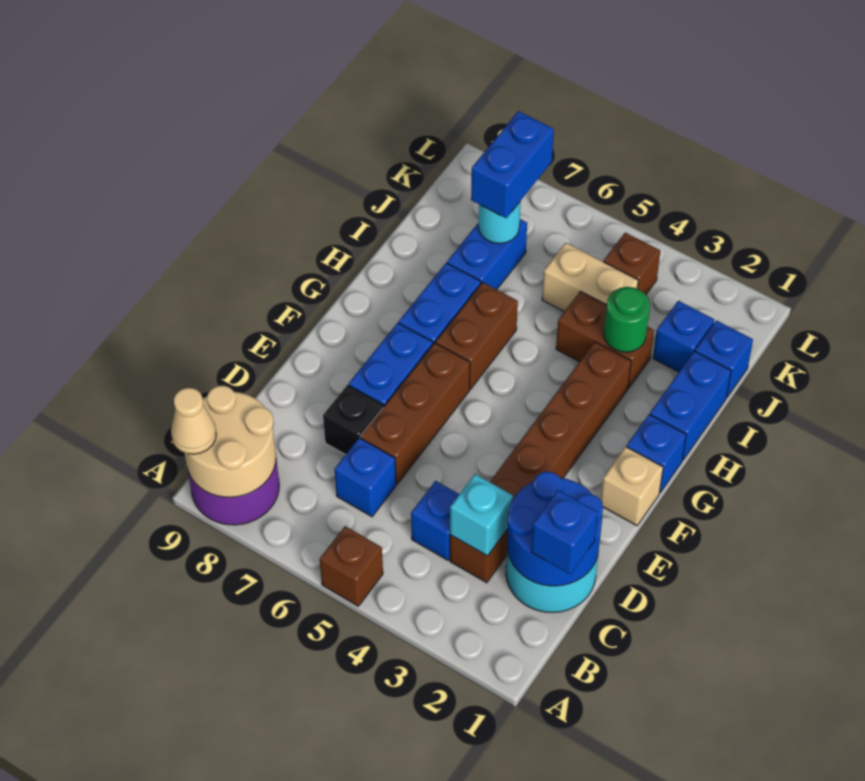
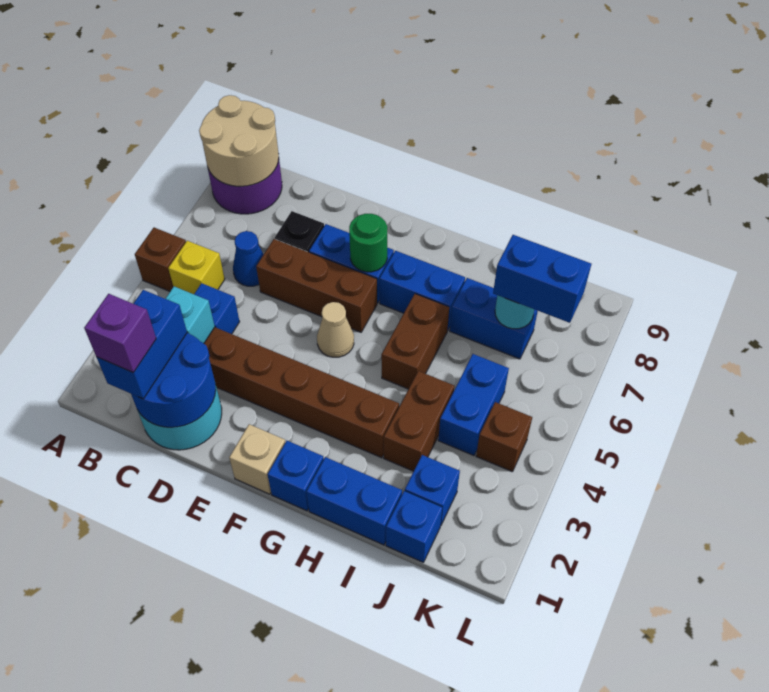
tan 1x1 cone [171,388,216,454] -> tan 1x1 cone moved to [317,302,354,357]
none -> yellow 1x1 brick [168,241,225,294]
blue 1x1 brick [531,490,598,574] -> blue 1x2 brick [97,290,187,399]
none -> purple 1x1 brick [84,294,156,372]
blue 1x1 brick [335,438,396,517] -> blue 1x1 cone [233,231,264,286]
brown 1x2 brick [436,282,518,389] -> brown 1x2 brick turned to [381,294,449,389]
green 1x1 round brick [604,287,650,352] -> green 1x1 round brick moved to [349,214,387,272]
tan 1x2 brick [542,243,638,312] -> blue 1x2 brick [438,354,509,456]

